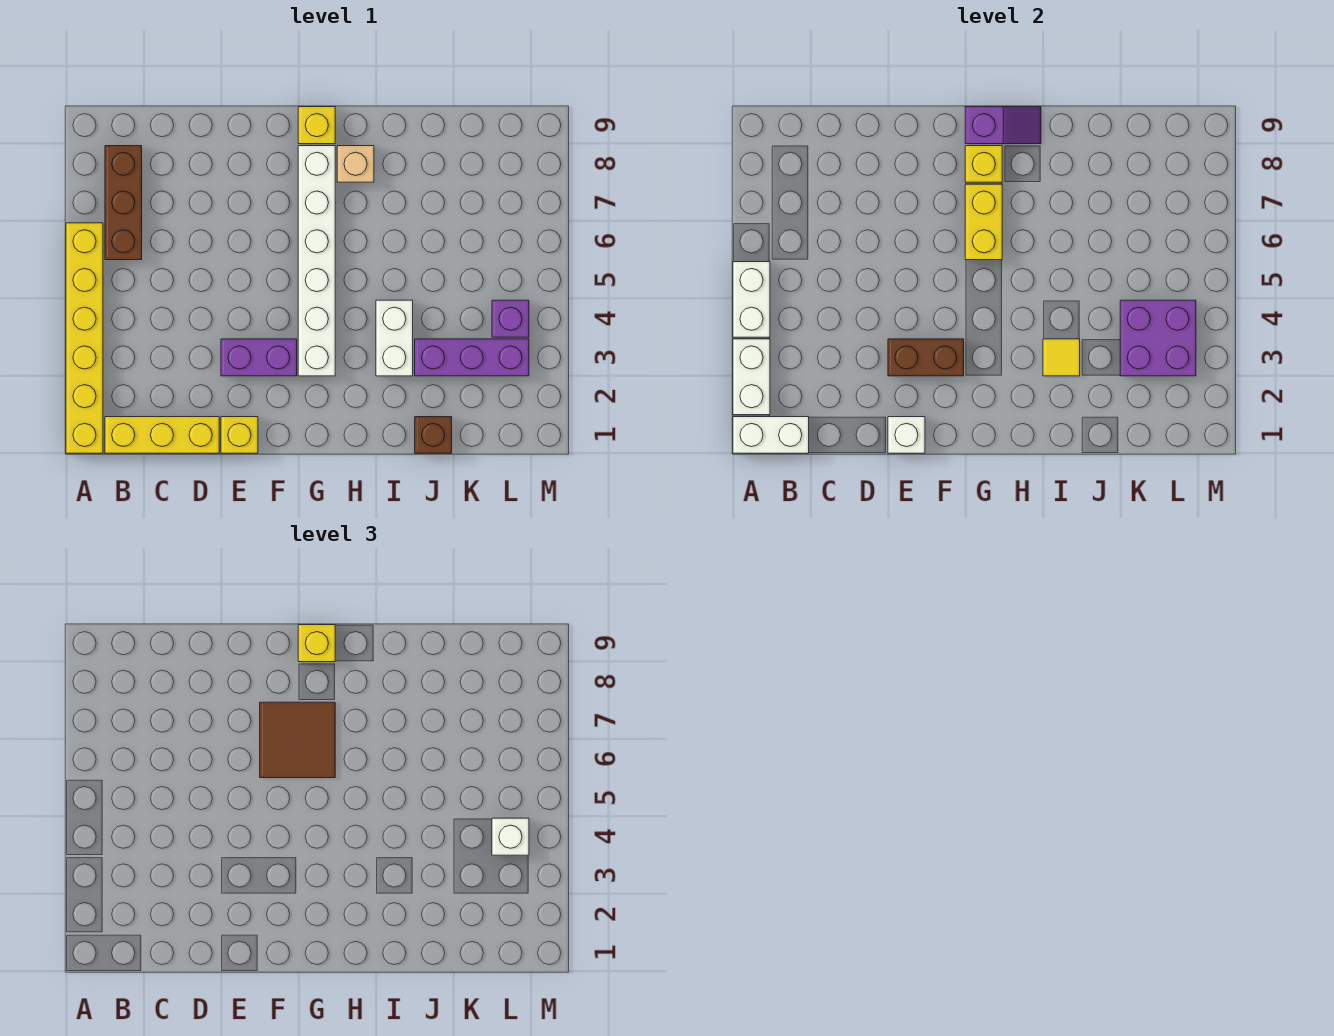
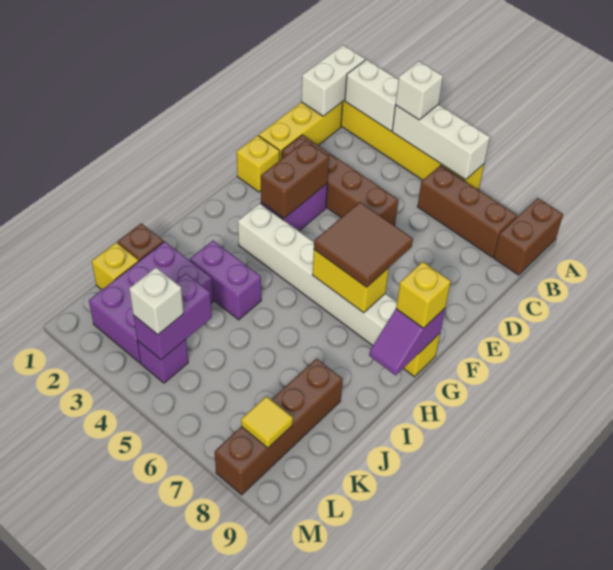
white 1x2 brick [733,262,770,337] -> white 1x3 brick [392,104,490,180]
none -> brown 1x2 brick [494,198,563,275]
none -> brown 1x4 brick [282,135,398,225]
white 1x1 brick [888,417,925,453] -> white 1x1 brick moved to [395,61,443,120]
yellow 1x1 brick [965,146,1002,182] -> yellow 1x1 brick moved to [92,242,139,290]
tan 1x1 brick [337,146,374,182] -> none
white 1x2 brick [376,300,413,376] -> purple 1x2 brick [190,241,261,320]
yellow 1x1 tile [1043,339,1080,376] -> yellow 1x1 tile moved to [241,396,293,448]
purple 1x3 brick [415,339,529,376] -> purple 2x3 brick [89,241,213,363]
none -> brown 1x4 brick [215,359,343,495]
purple 2x2 brick [1120,300,1196,376] -> purple 1x2 brick [133,273,212,360]

